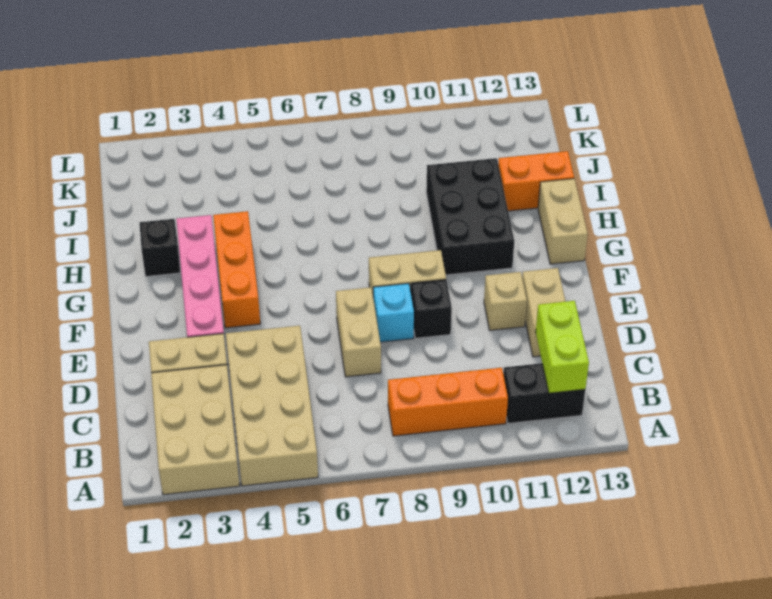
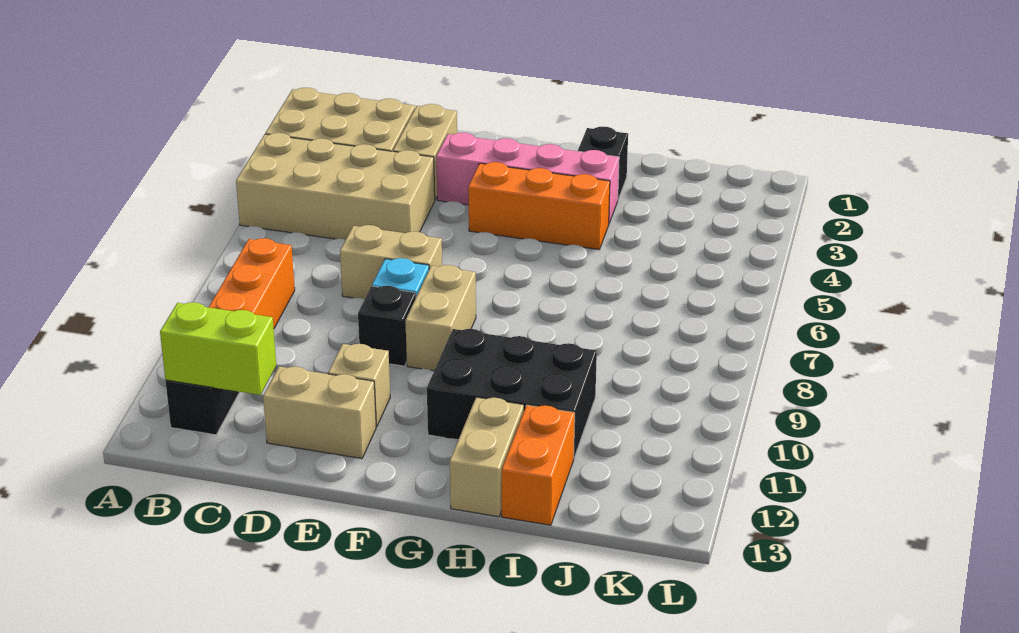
tan 1x2 brick [538,179,588,264] -> tan 1x2 brick turned to [450,397,524,517]

